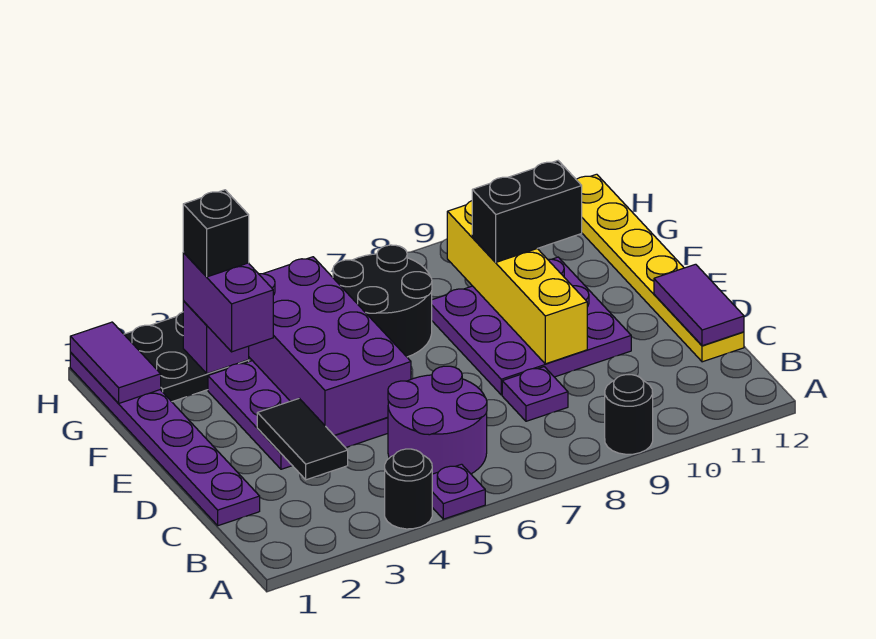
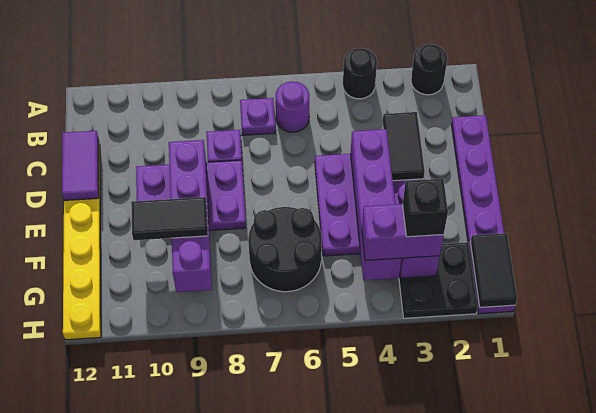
purple 1x1 plate [432,464,485,519] -> purple 1x1 plate moved to [240,98,275,135]
black 1x1 round brick [605,375,653,454] -> black 1x1 round brick moved to [411,44,447,95]
purple 2x2 round brick [388,366,487,474] -> purple 1x1 round brick [276,82,309,132]
purple 2x4 brick [249,257,411,435] -> purple 1x4 brick [351,129,401,280]
purple 3x3 plate [432,257,631,395] -> purple 2x3 plate [136,160,246,231]
yellow 1x4 brick [447,201,587,364] -> purple 1x4 brick [169,140,212,292]
purple 1x2 brick [183,253,273,352] -> purple 1x2 brick turned to [362,204,444,260]
black 1x2 brick [472,161,582,262] -> black 1x2 tile [131,197,208,240]
purple 1x2 tile [70,322,161,403] -> black 1x2 tile [470,233,517,307]

